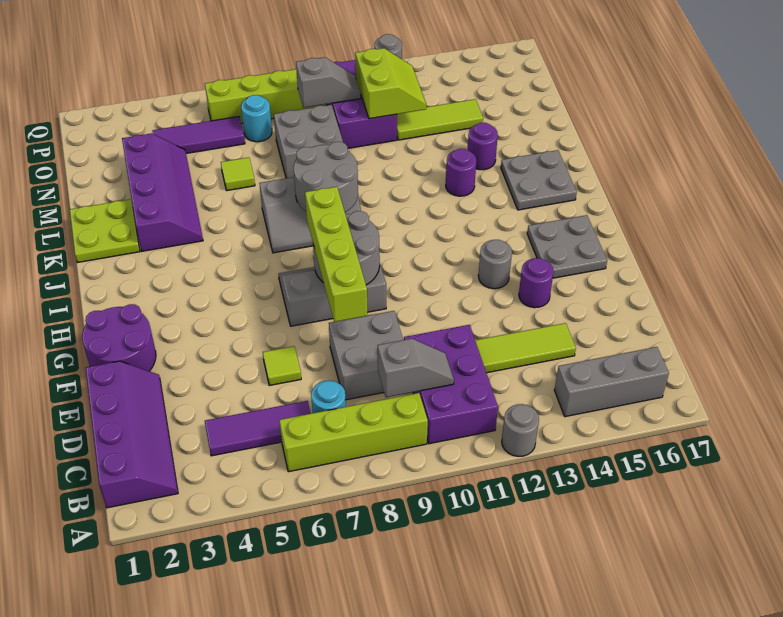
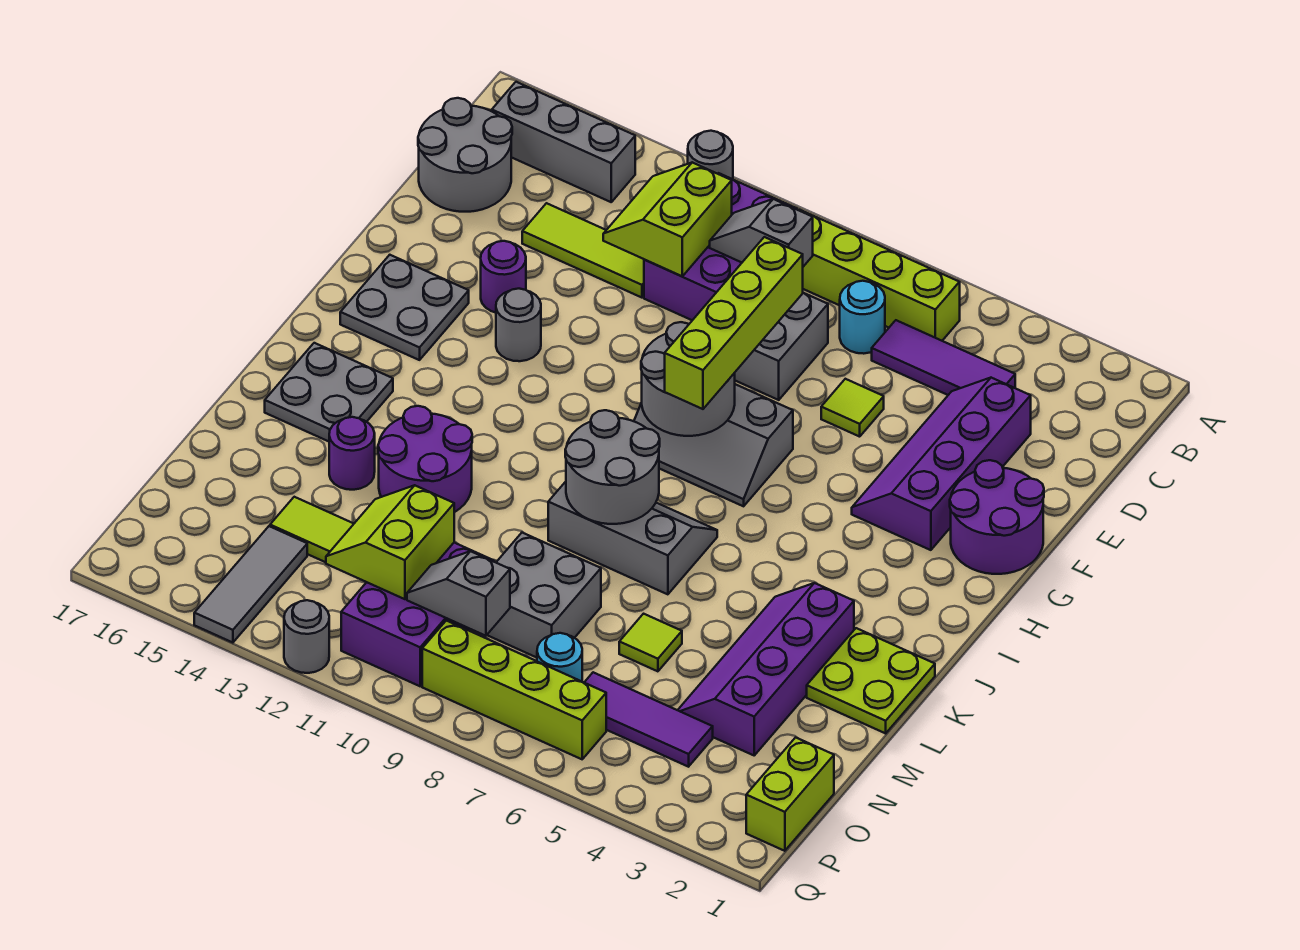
purple 2x4 slope [86,361,178,508] -> purple 2x4 slope moved to [852,378,1031,550]
none -> lime 2x2 slope [603,162,732,276]
none -> grey 2x2 round brick [418,98,512,212]
purple 1x1 round brick [446,149,476,196] -> purple 2x2 round brick [378,406,472,512]
none -> lime 1x2 brick [746,737,834,851]
none -> grey 1x3 tile [194,526,307,643]

